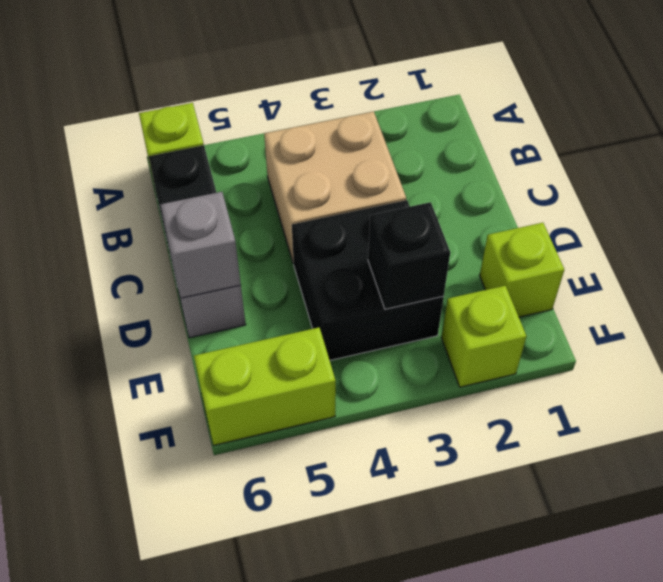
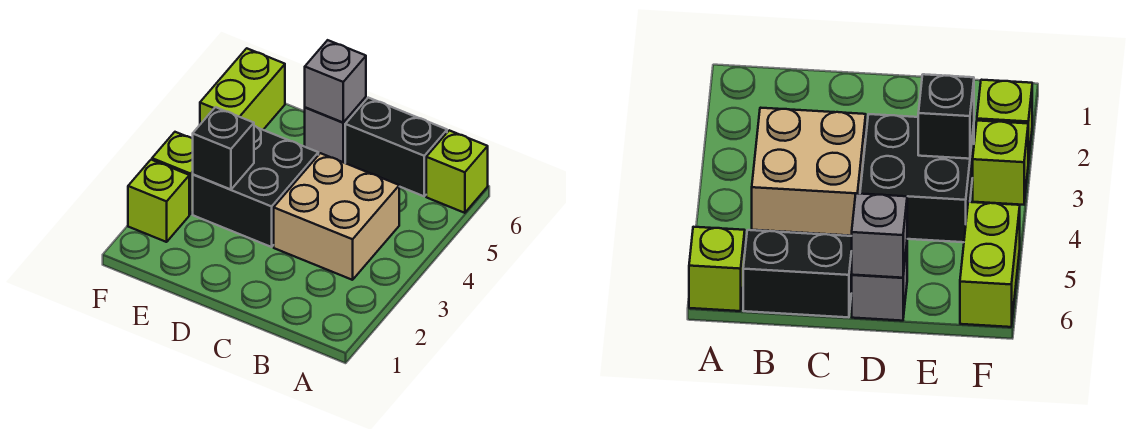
lime 1x1 brick [480,223,564,317] -> lime 1x1 brick moved to [152,132,193,214]

